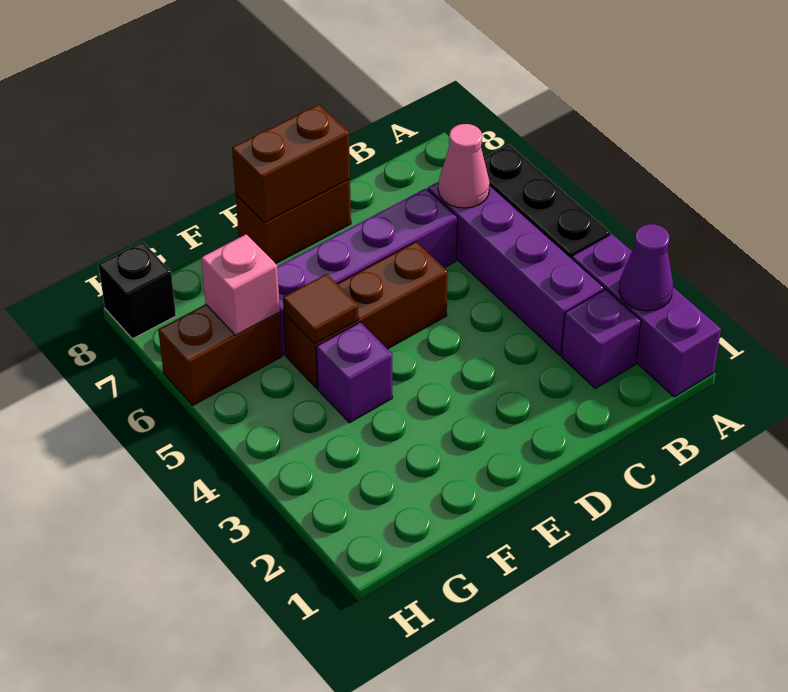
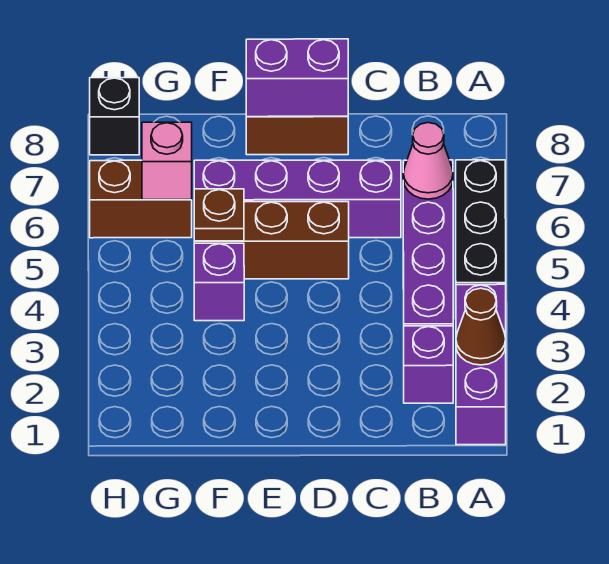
purple 1x1 cone [619,224,673,311] -> brown 1x1 cone [456,288,506,365]
brown 1x2 brick [232,105,350,223] -> purple 1x2 brick [246,39,348,117]
brown 1x1 tile [283,274,359,344] -> brown 1x1 plate [194,189,244,241]

